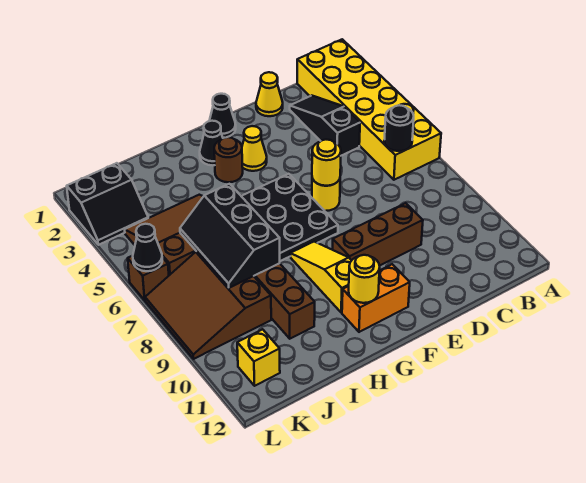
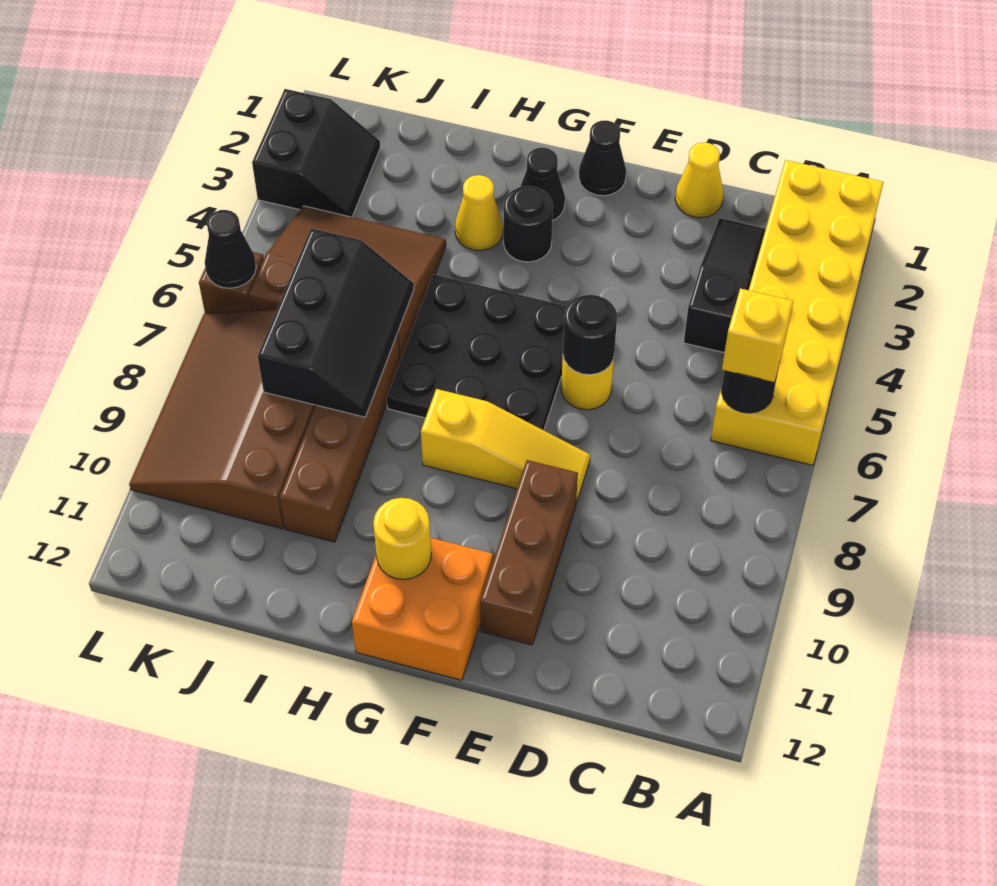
brown 1x3 brick [333,203,423,266] -> brown 1x3 brick turned to [480,460,578,645]
yellow 1x1 round brick [312,140,341,186] -> black 1x1 round brick [563,295,617,375]
yellow 1x1 cone [242,126,267,171] -> yellow 1x1 cone moved to [455,175,503,251]
orange 1x2 brick [342,264,410,332] -> orange 2x2 brick [352,538,493,680]
brown 1x1 round brick [214,137,243,182] -> black 1x1 round brick [503,186,553,262]
yellow 1x3 slope [290,242,352,313] -> yellow 1x3 slope turned to [421,389,590,503]
black 2x3 slope [180,184,280,288] -> black 2x3 slope turned to [258,228,414,417]
brown 3x3 slope [145,251,271,359] -> brown 3x4 slope [129,309,316,529]
black 2x2 slope [67,163,148,245] -> black 2x2 slope turned to [252,89,380,217]
yellow 1x1 brick [237,329,280,386] -> yellow 1x1 brick moved to [722,288,793,382]

